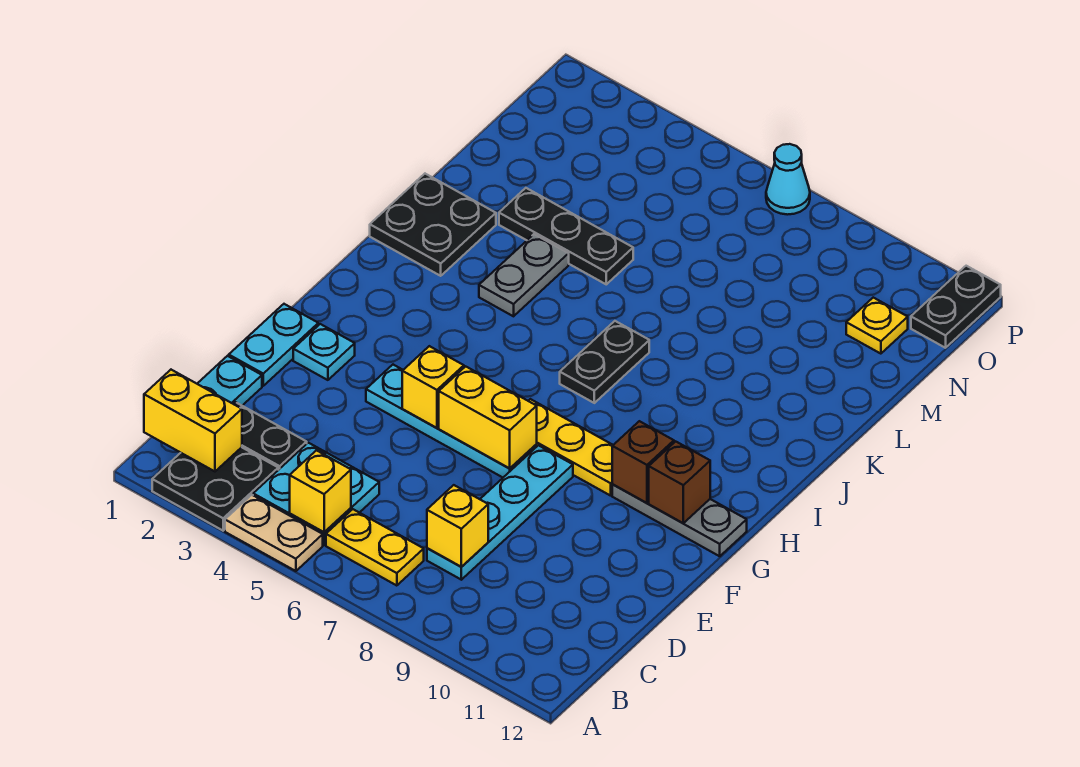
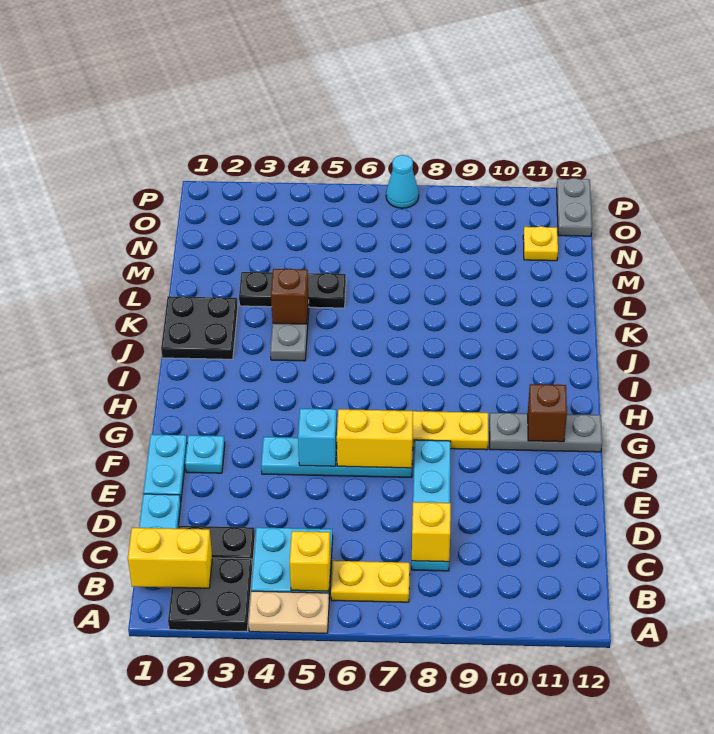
yellow 1x1 brick [402,346,464,428] -> cyan 1x1 brick [298,408,337,466]
brown 1x1 brick [612,421,674,503] -> brown 1x1 brick moved to [271,269,309,324]
black 1x2 plate [560,321,649,403] -> none
black 1x2 plate [911,266,1001,348] -> grey 1x2 plate [557,178,592,236]

